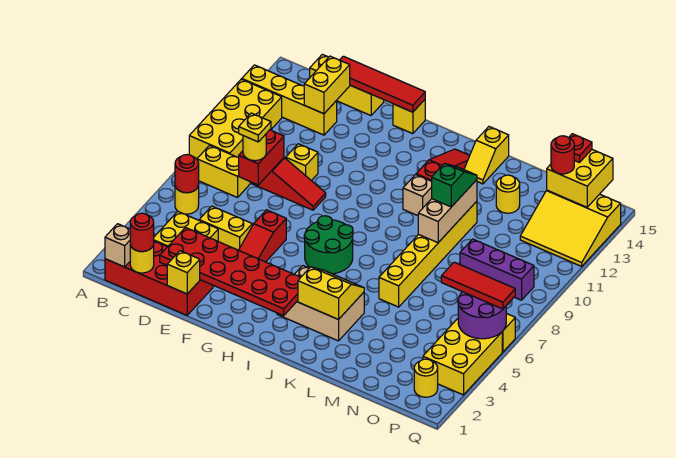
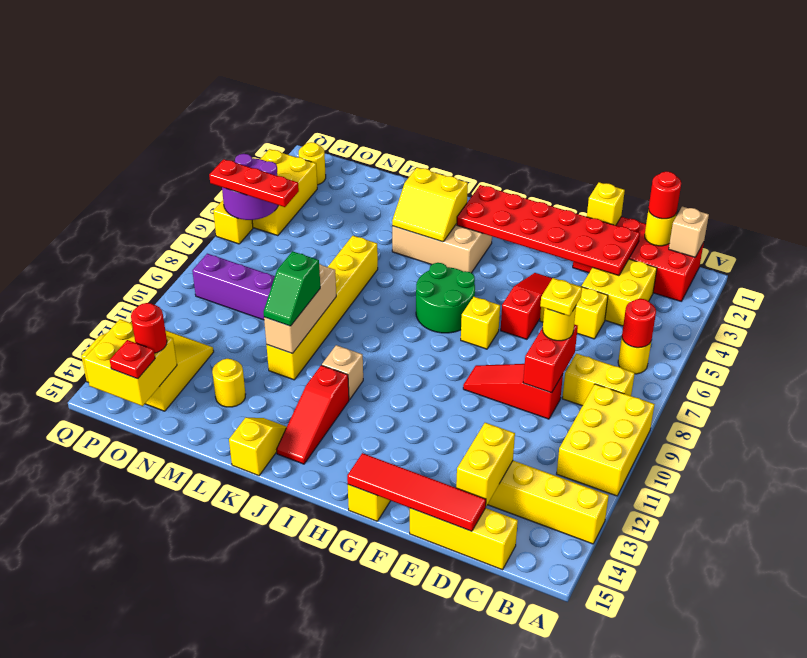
yellow 2x4 brick [189,79,282,159] -> yellow 2x3 brick [557,384,655,496]
yellow 1x1 brick [286,144,318,181] -> yellow 1x1 brick moved to [461,297,500,349]
red 1x3 tile [441,262,515,309] -> red 1x3 plate [209,159,299,207]

